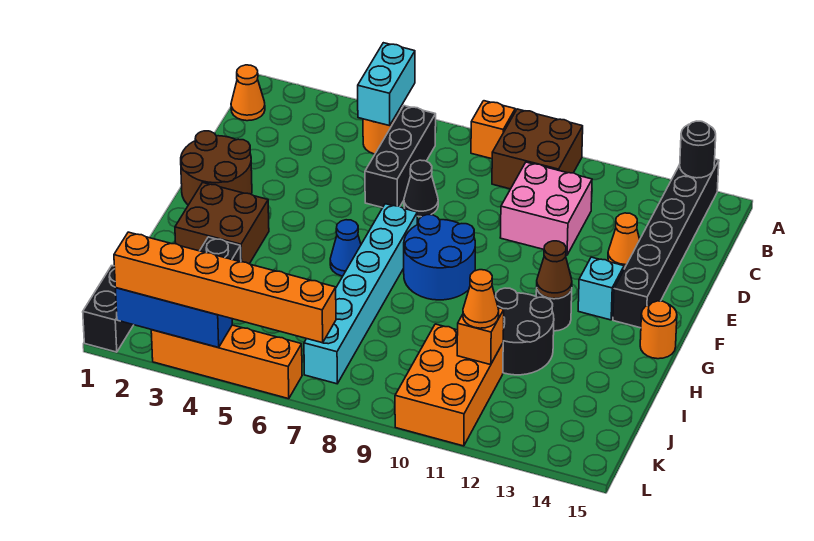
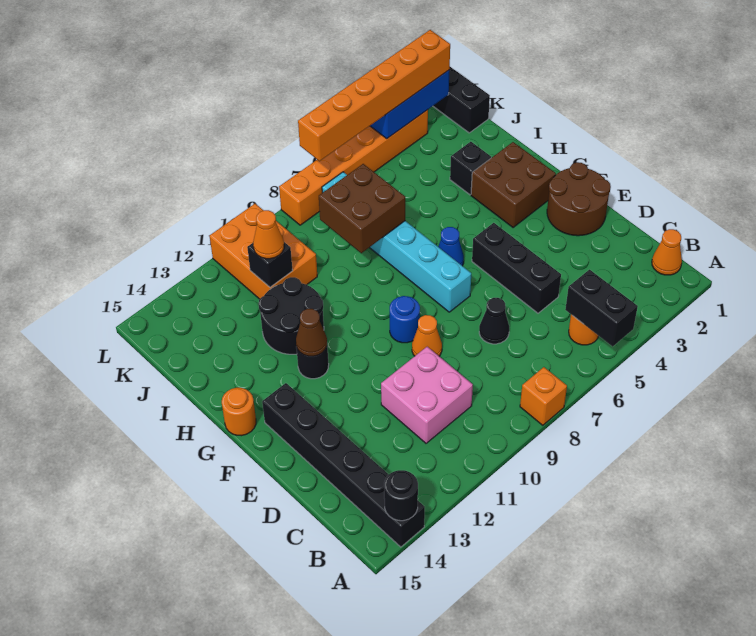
cyan 1x2 brick [358,43,415,126] -> black 1x2 brick [565,270,638,346]
brown 2x2 brick [492,109,583,189] -> brown 2x2 brick moved to [319,164,405,253]
black 1x3 brick [365,106,436,208] -> black 1x3 brick moved to [472,223,561,313]
orange 1x1 cone [608,213,640,269] -> orange 1x1 cone moved to [412,315,442,356]
blue 2x2 round brick [404,215,475,300] -> blue 1x1 round brick [390,296,420,343]
cyan 1x1 brick [578,257,624,320] -> none
orange 1x1 brick [457,308,504,365] -> black 1x1 brick [247,242,293,287]
orange 1x4 brick [151,325,302,399] -> orange 1x6 brick [279,110,428,225]

